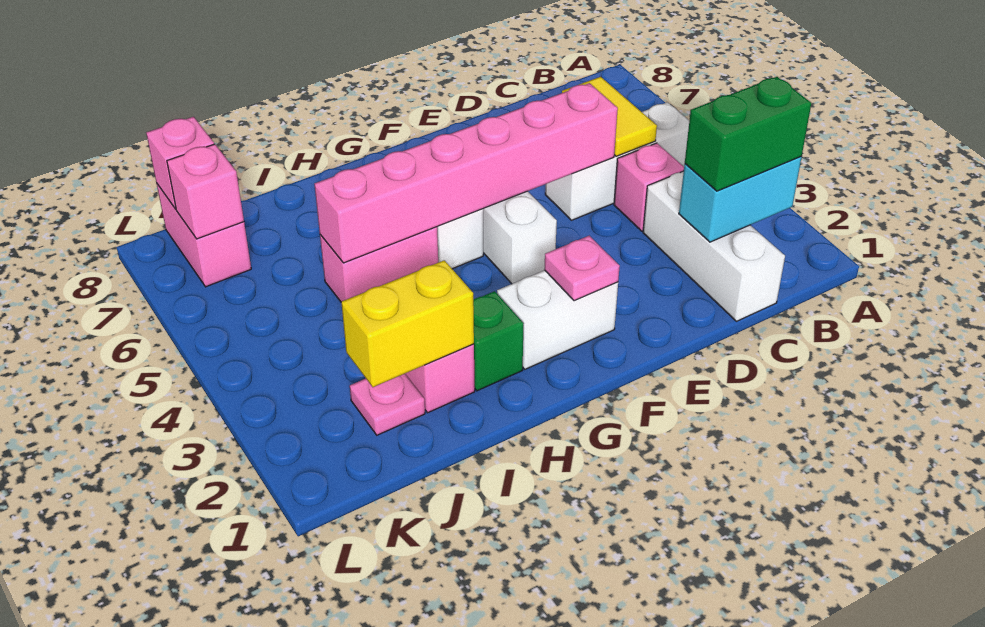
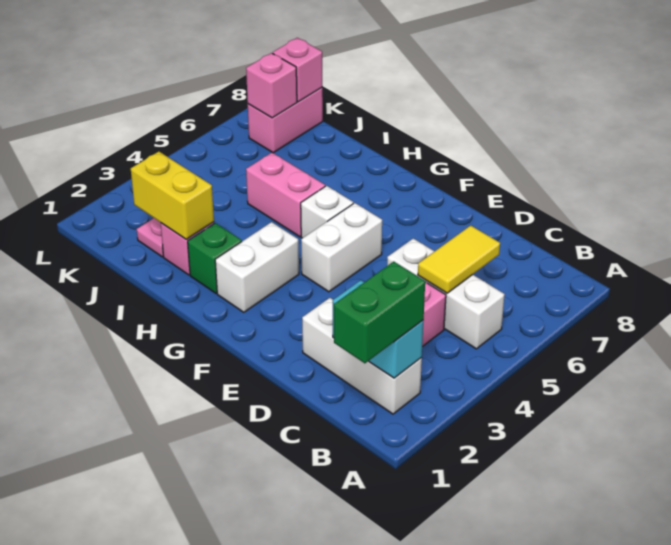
green 1x2 brick [685,77,811,191] -> green 1x2 brick turned to [334,261,425,363]
white 1x3 brick [643,171,785,321] -> white 1x3 brick turned to [302,298,422,414]
pink 1x6 brick [314,83,618,263] -> none
white 1x2 brick [497,270,618,369] -> white 1x2 brick turned to [215,222,299,312]
pink 1x1 plate [544,236,620,301] -> none

